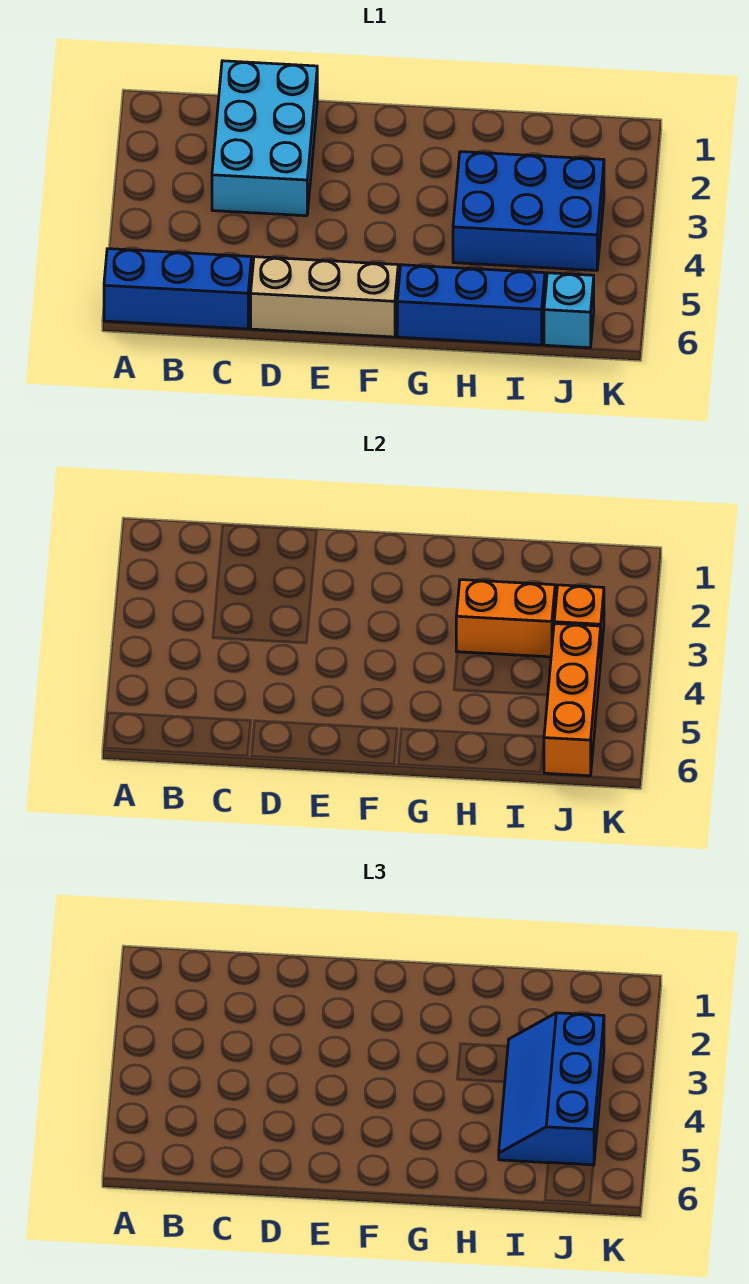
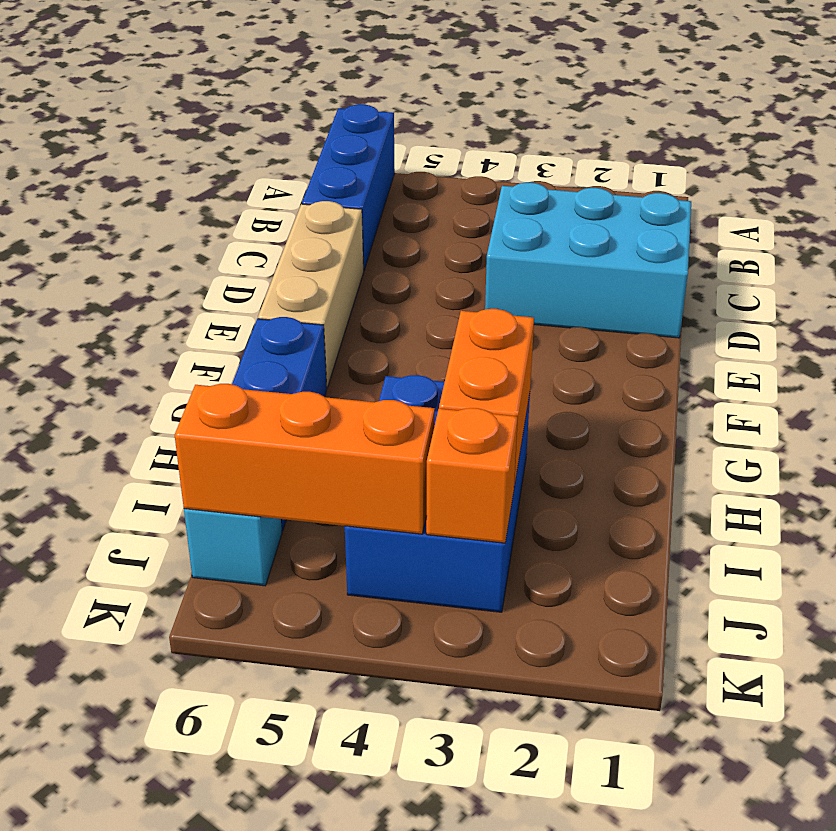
blue 2x3 slope [499,1013,604,1165] -> none

